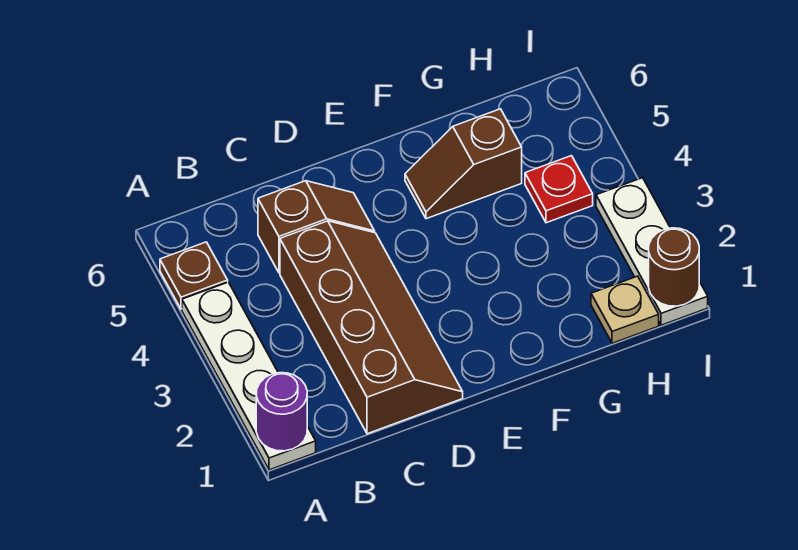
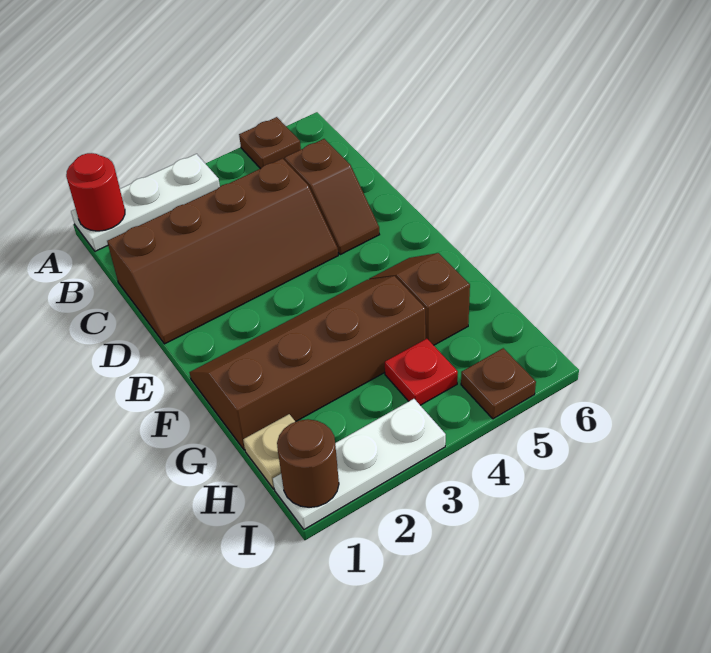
white 1x4 plate [182,282,316,470] -> white 1x3 plate [71,154,220,251]
purple 1x1 round brick [256,373,307,451] -> red 1x1 round brick [66,153,125,231]
none -> brown 2x4 slope [190,276,426,450]
none -> brown 1x1 plate [461,348,536,419]

